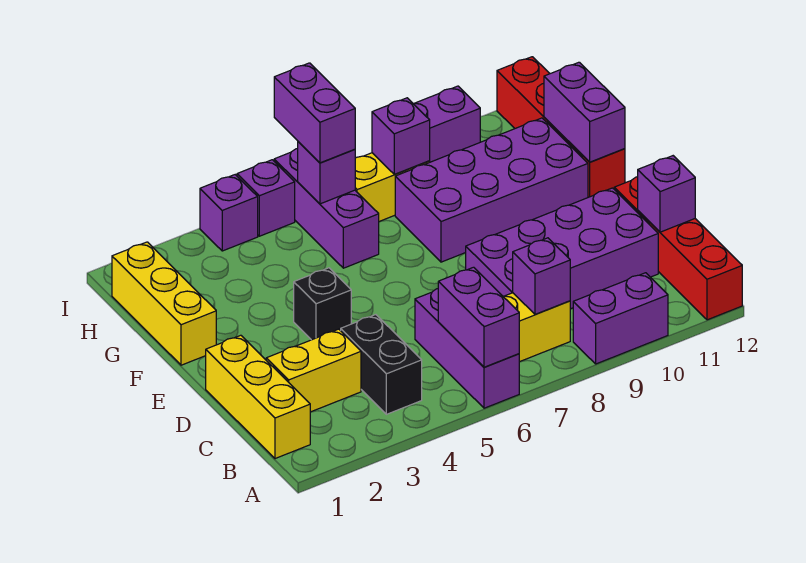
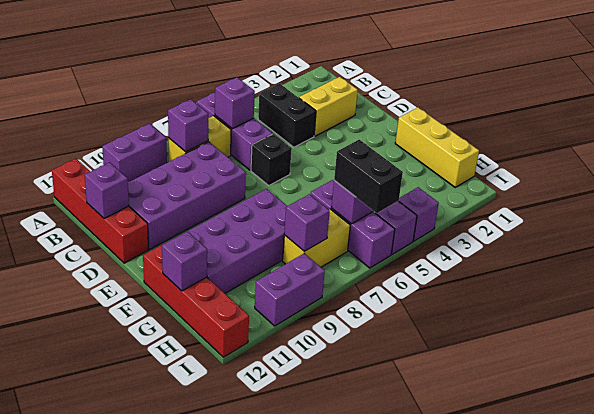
purple 1x2 brick [438,267,519,367] -> purple 1x1 brick [215,77,255,129]
yellow 1x3 brick [206,335,310,459] -> none
black 1x1 brick [294,268,351,340] -> black 1x1 brick moved to [251,134,292,185]
purple 1x2 brick [544,62,625,162] -> purple 1x1 brick [162,231,207,291]
purple 1x2 brick [274,63,355,163] -> black 1x2 brick [334,139,403,213]

